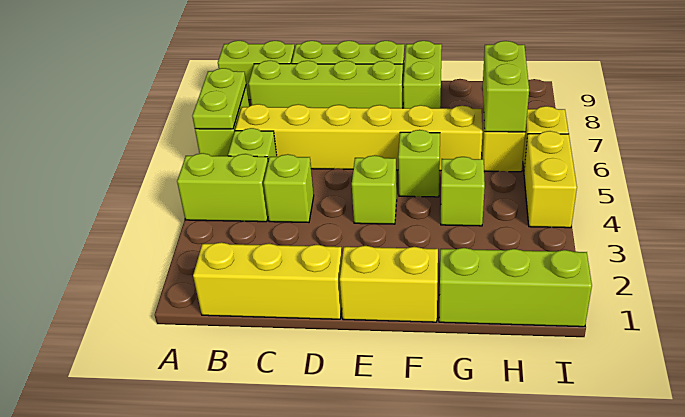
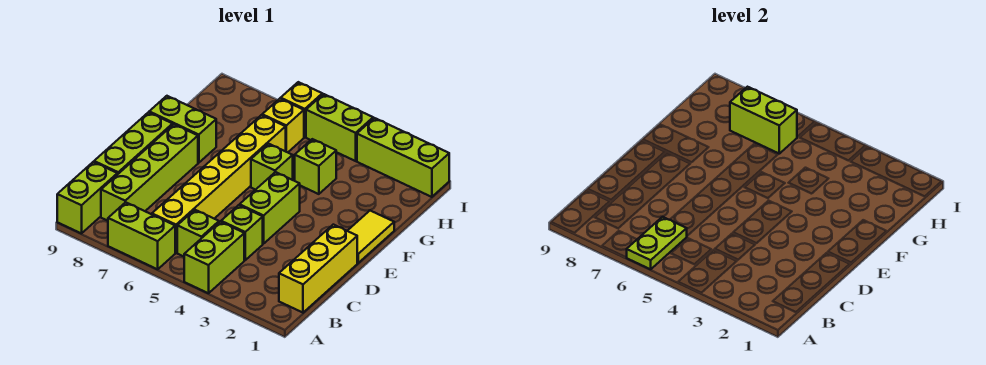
lime 1x2 plate [192,68,246,129] -> lime 1x2 plate turned to [627,217,687,269]
yellow 1x2 brick [340,246,438,322] -> yellow 1x2 tile [348,211,394,263]
lime 1x1 brick [352,155,397,224] -> lime 1x2 brick [240,172,300,244]
lime 1x3 brick [439,248,592,327] -> lime 1x3 brick turned to [357,118,449,197]
yellow 1x2 brick [524,131,577,228] -> lime 1x2 brick [306,94,373,161]

